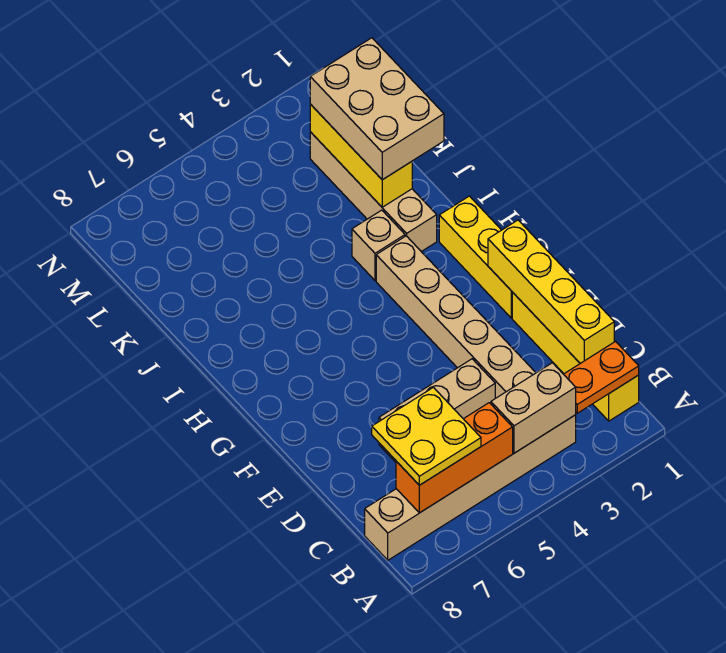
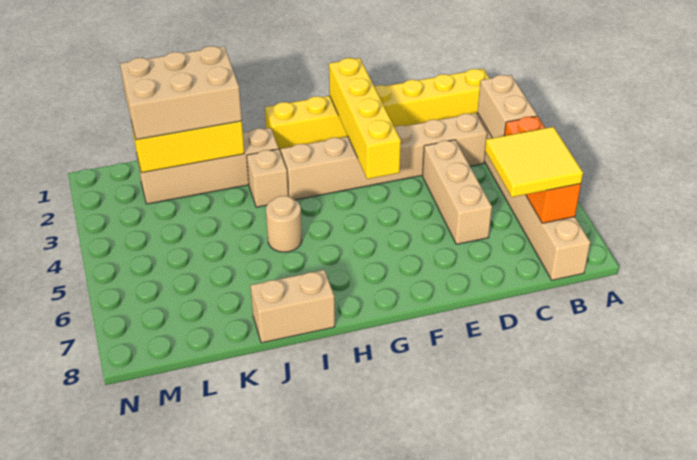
orange 1x2 plate [564,342,639,413] -> none
yellow 2x2 plate [372,387,481,485] -> yellow 2x2 tile [485,127,583,197]
yellow 1x4 brick [488,220,614,363] -> yellow 1x4 brick turned to [329,58,401,179]
none -> tan 1x1 round brick [266,196,302,252]
none -> tan 1x2 brick [250,270,335,343]

